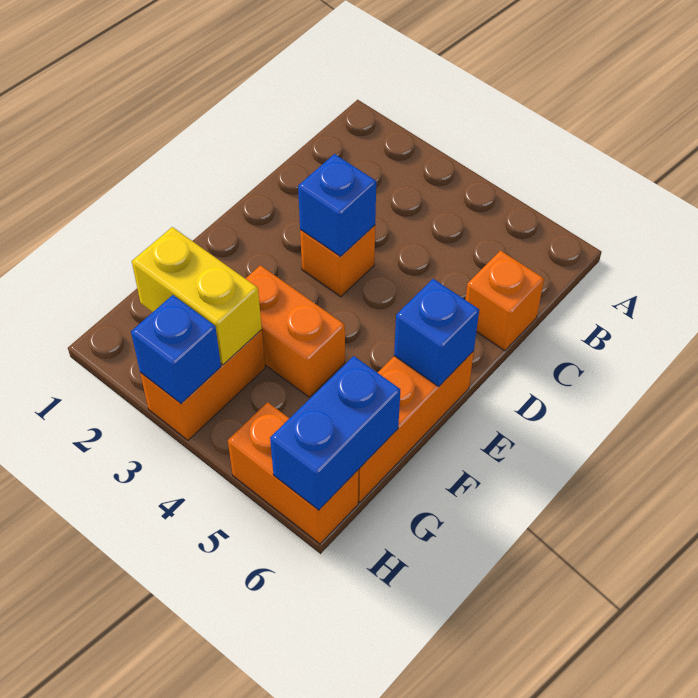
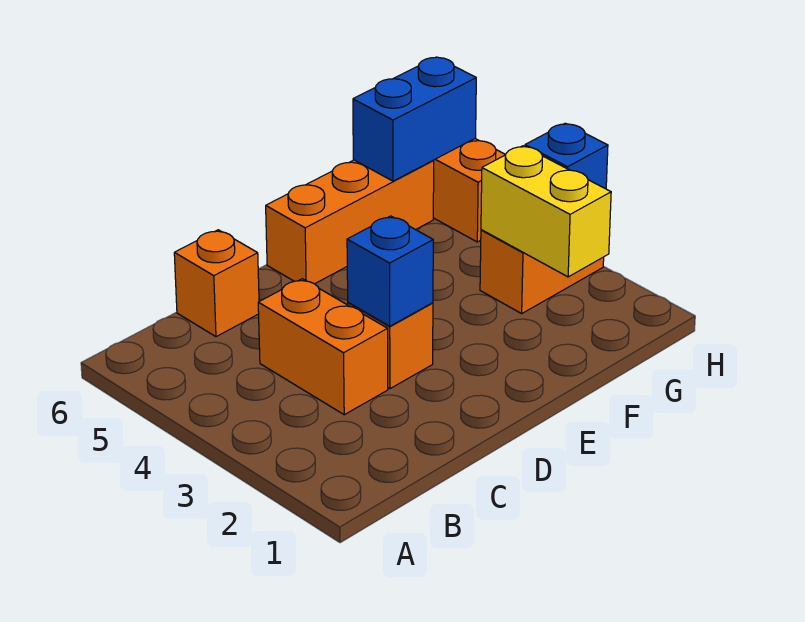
blue 1x1 brick [394,279,479,387] -> none
orange 1x2 brick [245,265,345,397] -> orange 1x2 brick moved to [258,279,388,415]

